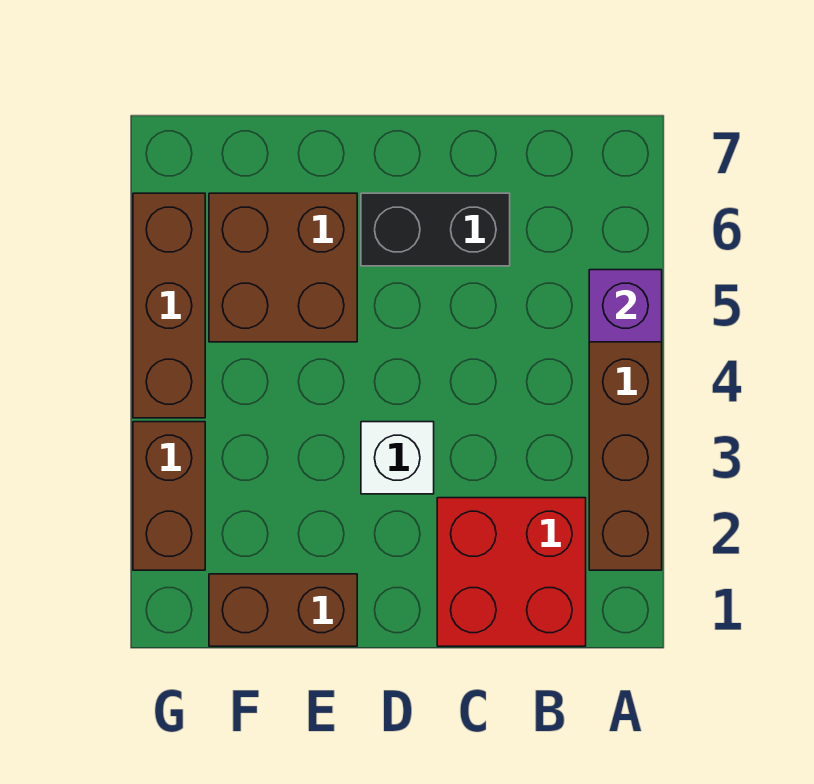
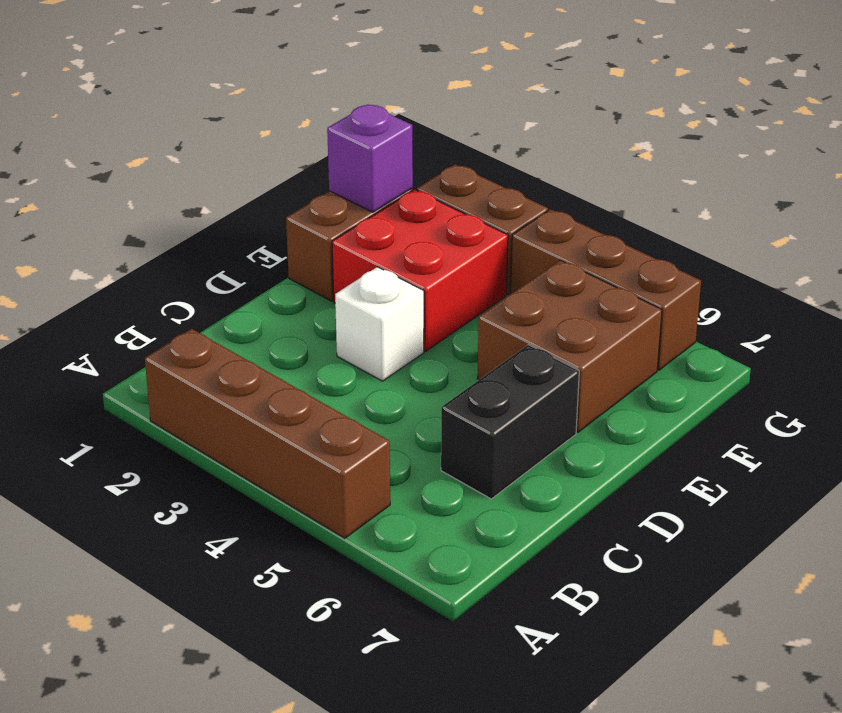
purple 1x1 brick [589,270,662,342] -> purple 1x1 brick moved to [327,104,413,212]
red 2x2 brick [437,498,586,646] -> red 2x2 brick moved to [332,190,508,351]

